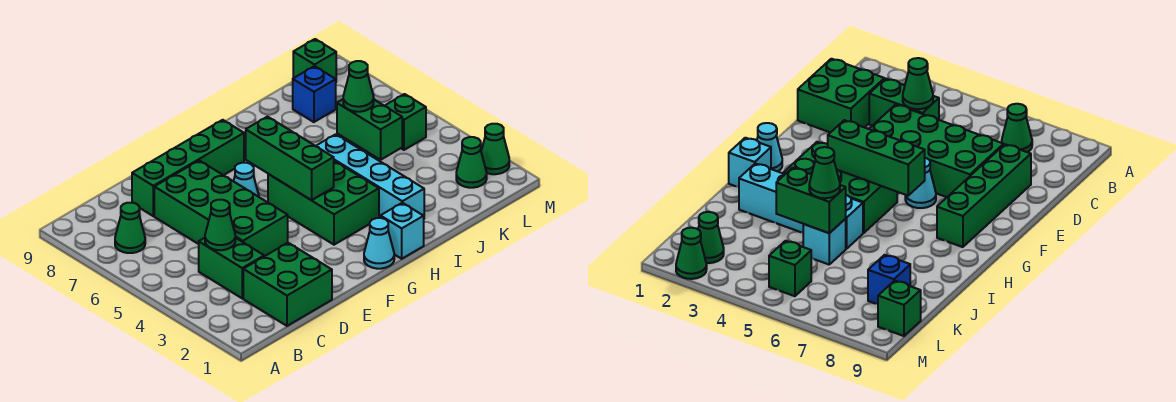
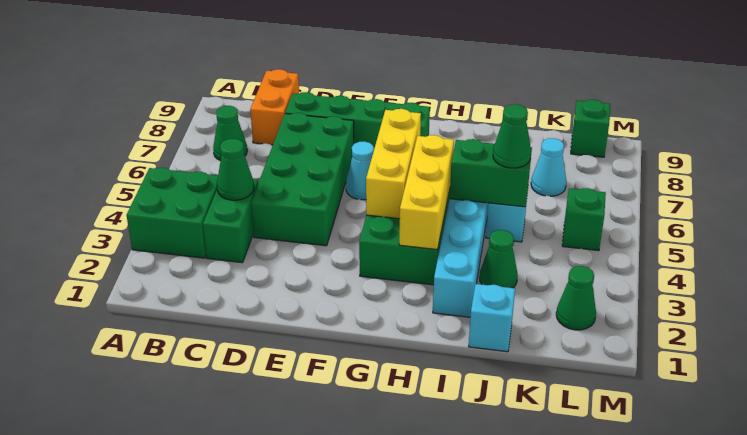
green 2x2 brick [243,243,332,326] -> green 2x2 brick moved to [127,168,218,258]
none -> orange 1x2 brick [250,69,299,145]
cyan 1x1 cone [364,218,394,269] -> cyan 1x1 cone moved to [531,138,566,196]
green 1x3 brick [246,117,334,200] -> yellow 1x3 brick [366,109,421,219]
cyan 1x1 brick [380,203,424,259] -> cyan 1x1 brick moved to [469,284,515,352]
none -> yellow 1x3 brick [399,135,454,250]
green 1x2 brick [337,99,402,160] -> green 1x2 brick turned to [450,139,532,207]
blue 1x1 brick [293,66,336,122] -> none
green 1x1 cone [481,124,509,174] -> green 1x1 cone moved to [480,230,518,288]

